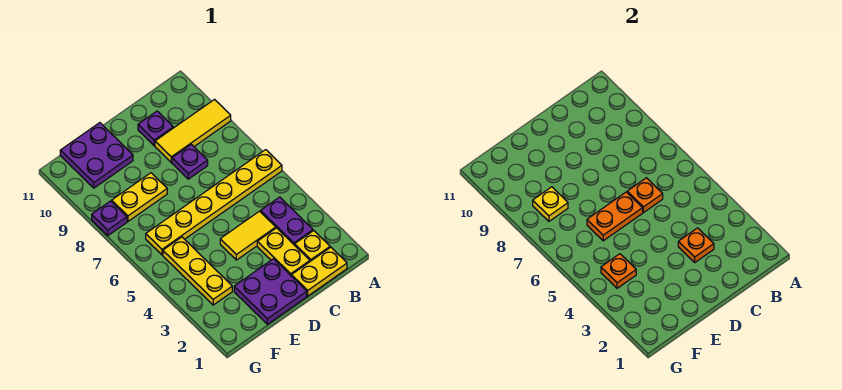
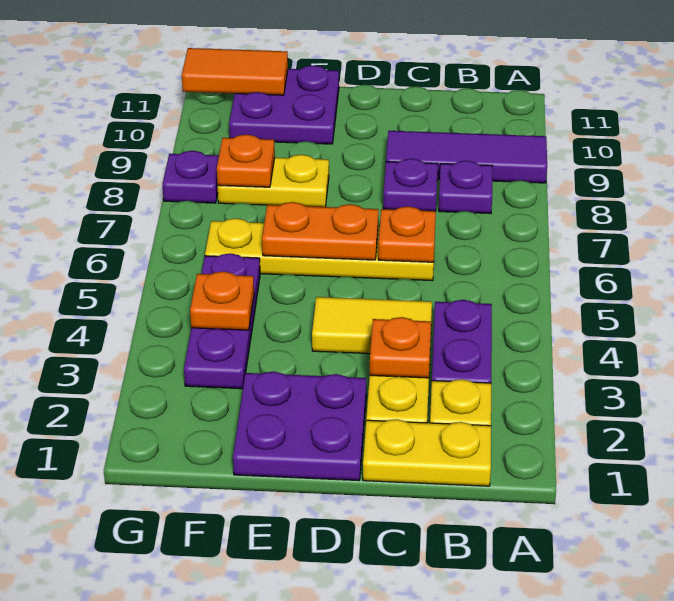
yellow 1x6 plate [146,150,282,255] -> yellow 1x4 plate [205,218,434,281]
yellow 1x3 tile [155,100,231,162] -> purple 1x3 tile [386,131,547,183]
purple 1x1 plate [138,111,173,146] -> purple 1x1 plate moved to [439,161,493,214]
yellow 1x3 plate [163,237,232,305] -> purple 1x3 plate [184,253,260,389]
yellow 1x1 plate [533,187,568,221] -> orange 1x1 plate [217,135,275,187]
none -> orange 1x2 tile [182,48,288,95]

